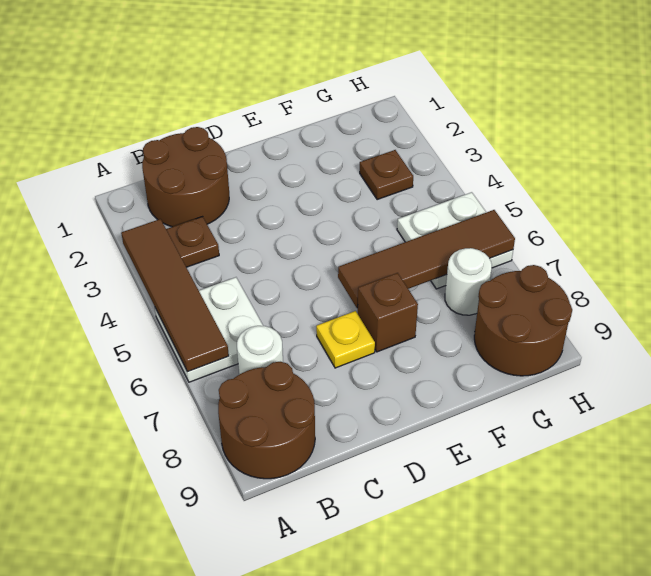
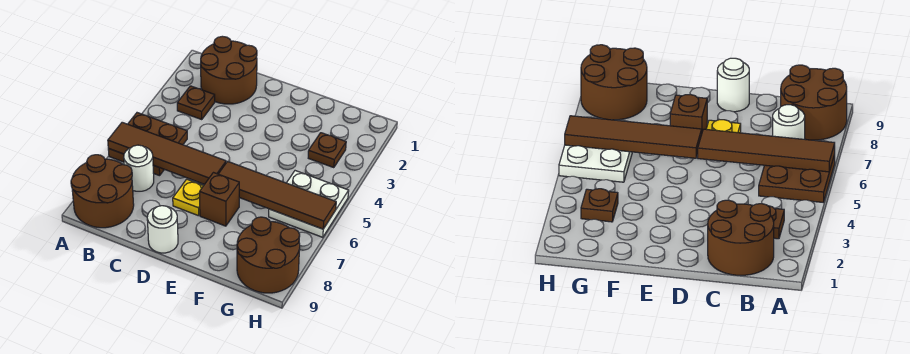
brown 1x4 tile [121,219,229,372] -> brown 1x4 tile turned to [108,122,226,184]
white 2x2 plate [155,277,263,382] -> brown 2x2 plate [108,113,187,176]
white 1x1 round brick [445,248,492,315] -> white 1x1 round brick moved to [147,206,178,253]

